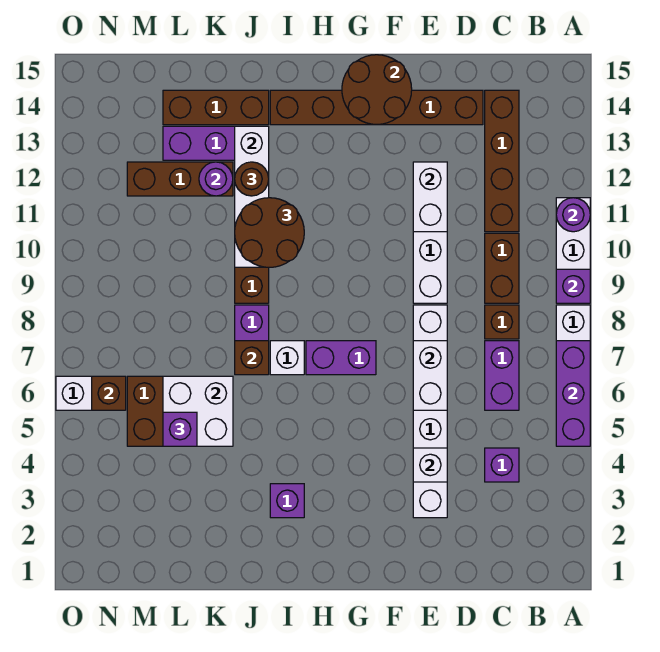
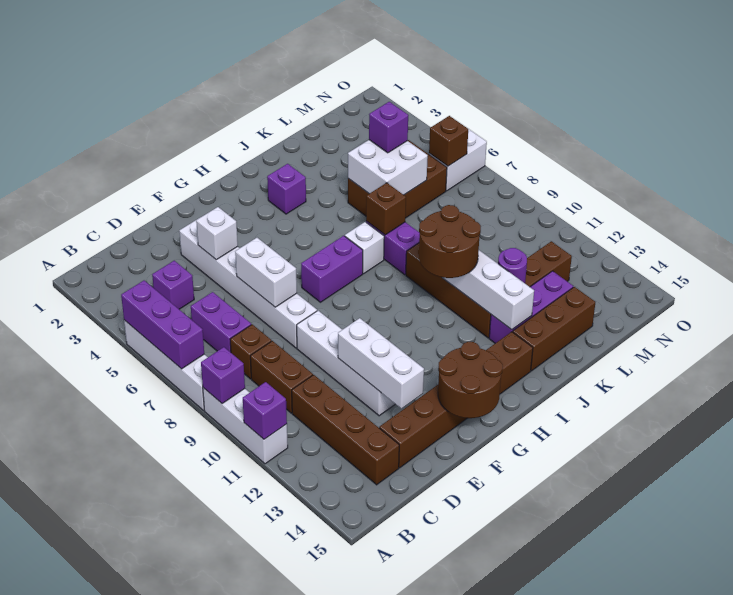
purple 1x1 round brick [556,198,590,232] -> purple 1x1 brick [243,382,287,439]
white 1x2 brick [413,162,447,232] -> white 1x3 brick [338,318,424,409]
brown 1x1 round brick [235,162,269,196] -> none

